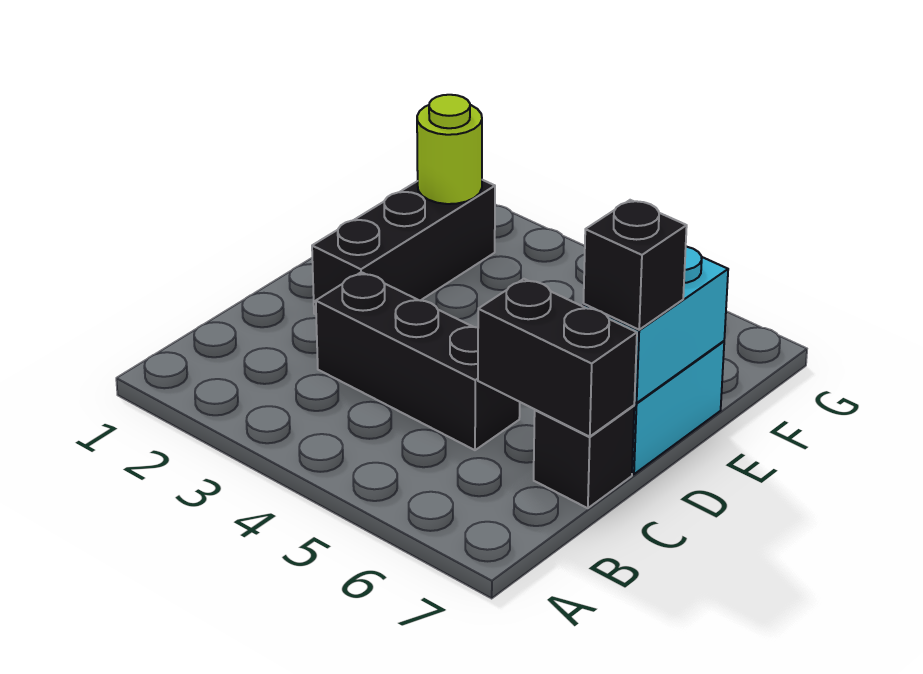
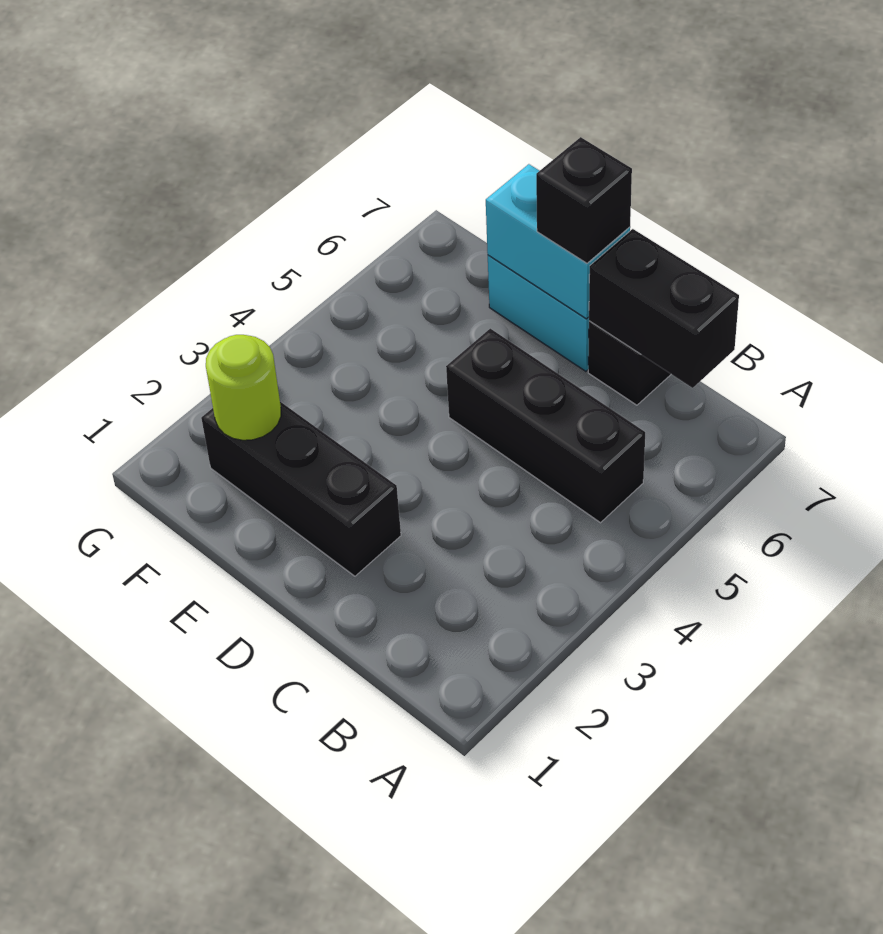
black 1x3 brick [316,272,520,450] -> black 1x3 brick turned to [446,329,645,523]
black 1x2 brick [478,279,637,437] -> black 1x2 brick turned to [589,229,739,388]

